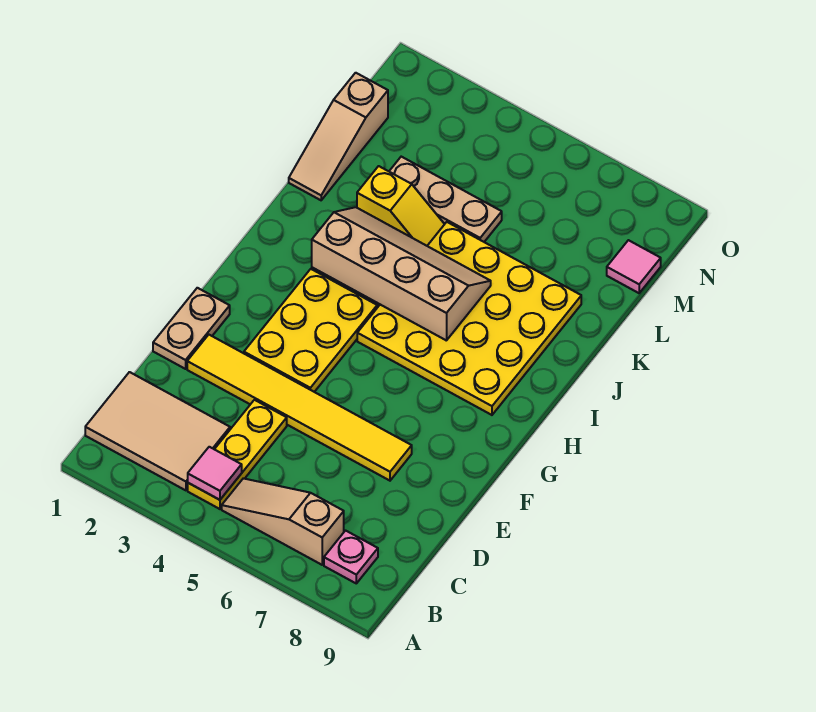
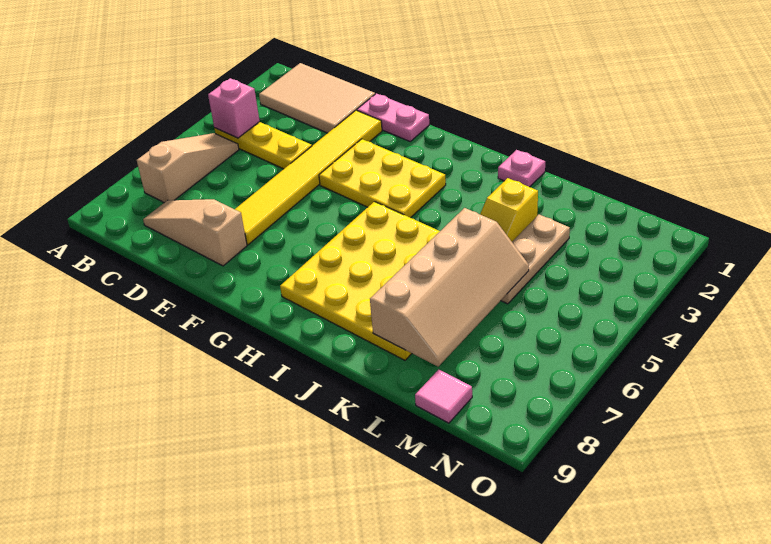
tan 2x3 tile [85,372,230,490] -> tan 2x3 tile turned to [259,63,375,133]
pink 1x1 tile [188,447,242,500] -> pink 1x1 brick [208,78,260,138]
pink 1x1 plate [324,531,378,583] -> pink 1x1 plate moved to [498,150,545,187]
tan 1x2 plate [153,288,230,369] -> pink 1x2 plate [357,94,429,141]
tan 2x4 slope [312,207,491,341] -> tan 2x4 slope moved to [370,208,529,366]
tan 1x3 slope [289,73,388,200] -> tan 1x3 slope moved to [143,199,247,266]

